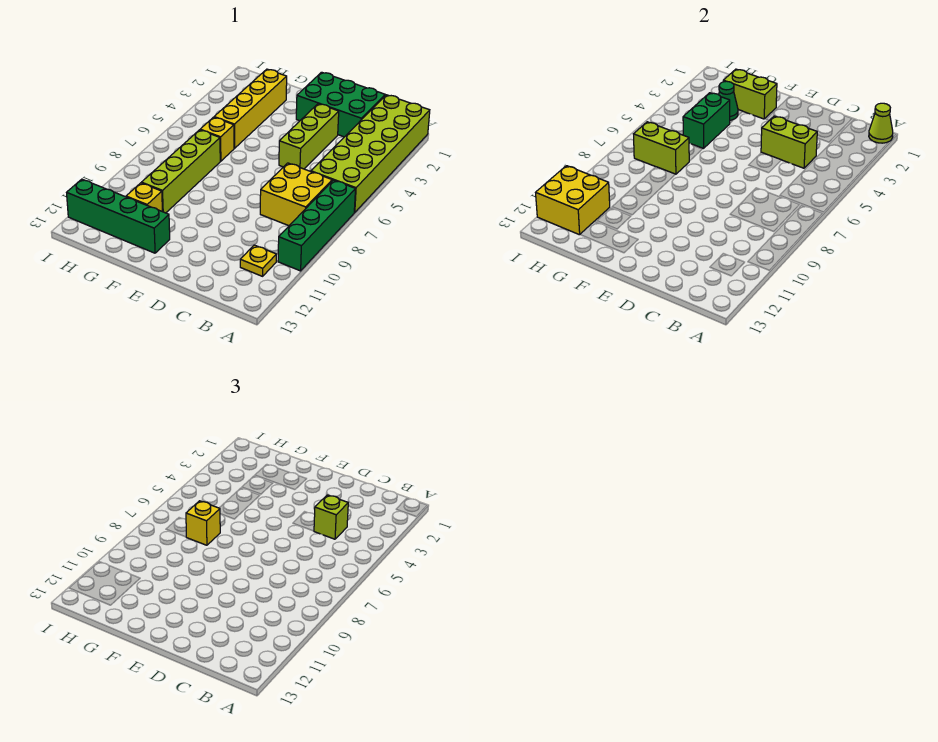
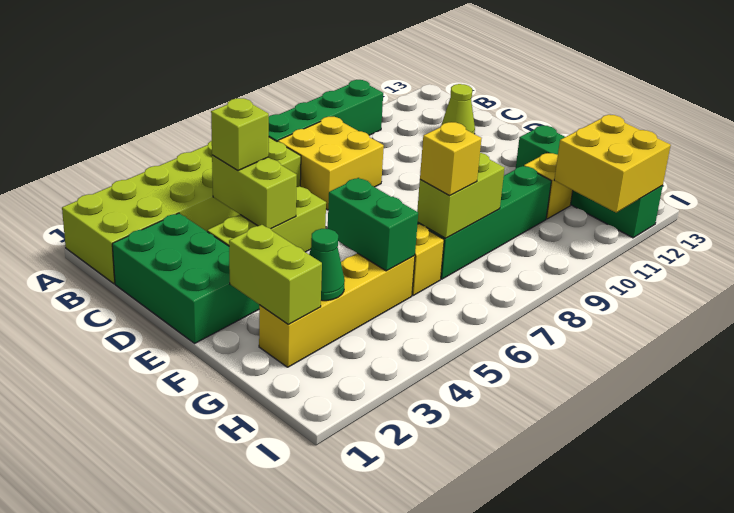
lime 1x1 cone [869,103,893,143] -> lime 1x1 cone moved to [441,84,475,134]
yellow 1x1 plate [240,245,276,276] -> none
green 1x2 brick [683,93,730,148] -> green 1x2 brick turned to [328,178,418,271]
lime 1x4 brick [142,130,220,213] -> green 1x4 brick [418,166,551,279]
lime 1x2 brick [634,122,689,174] -> lime 1x2 brick turned to [417,153,505,238]

